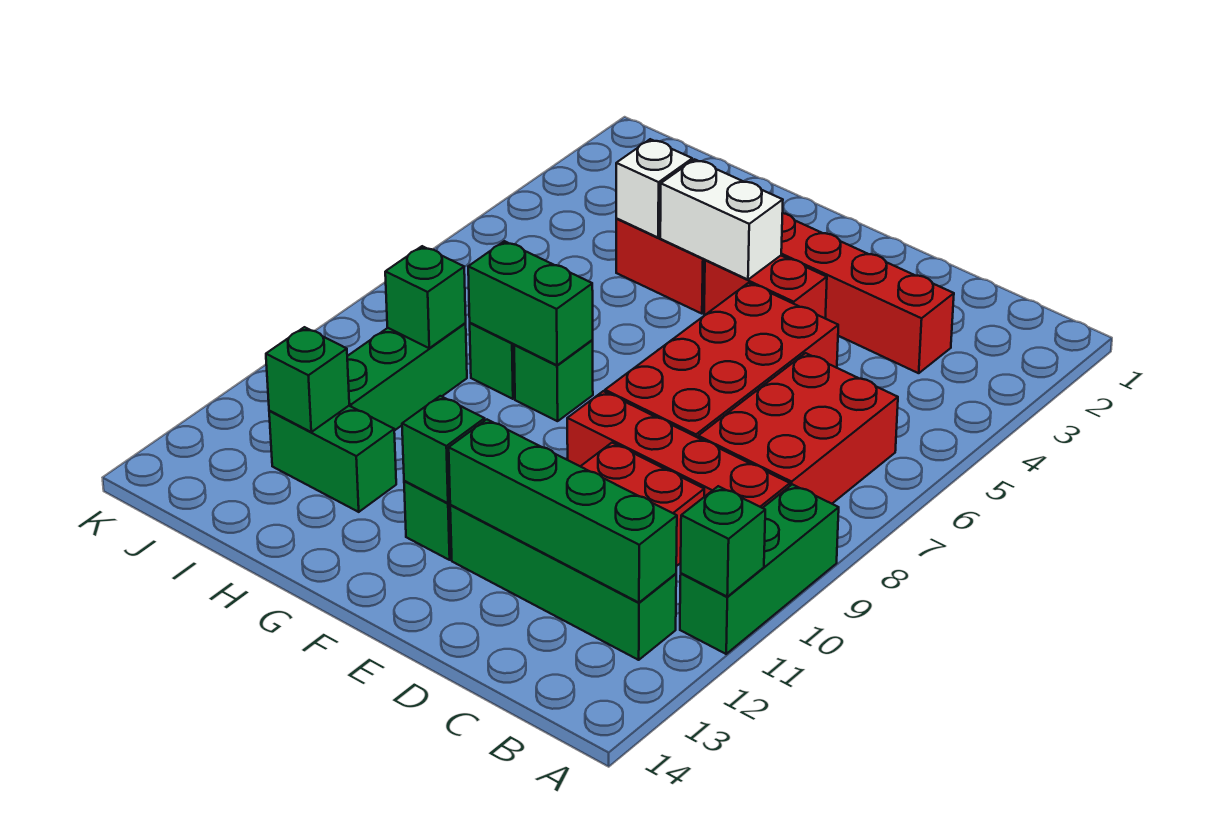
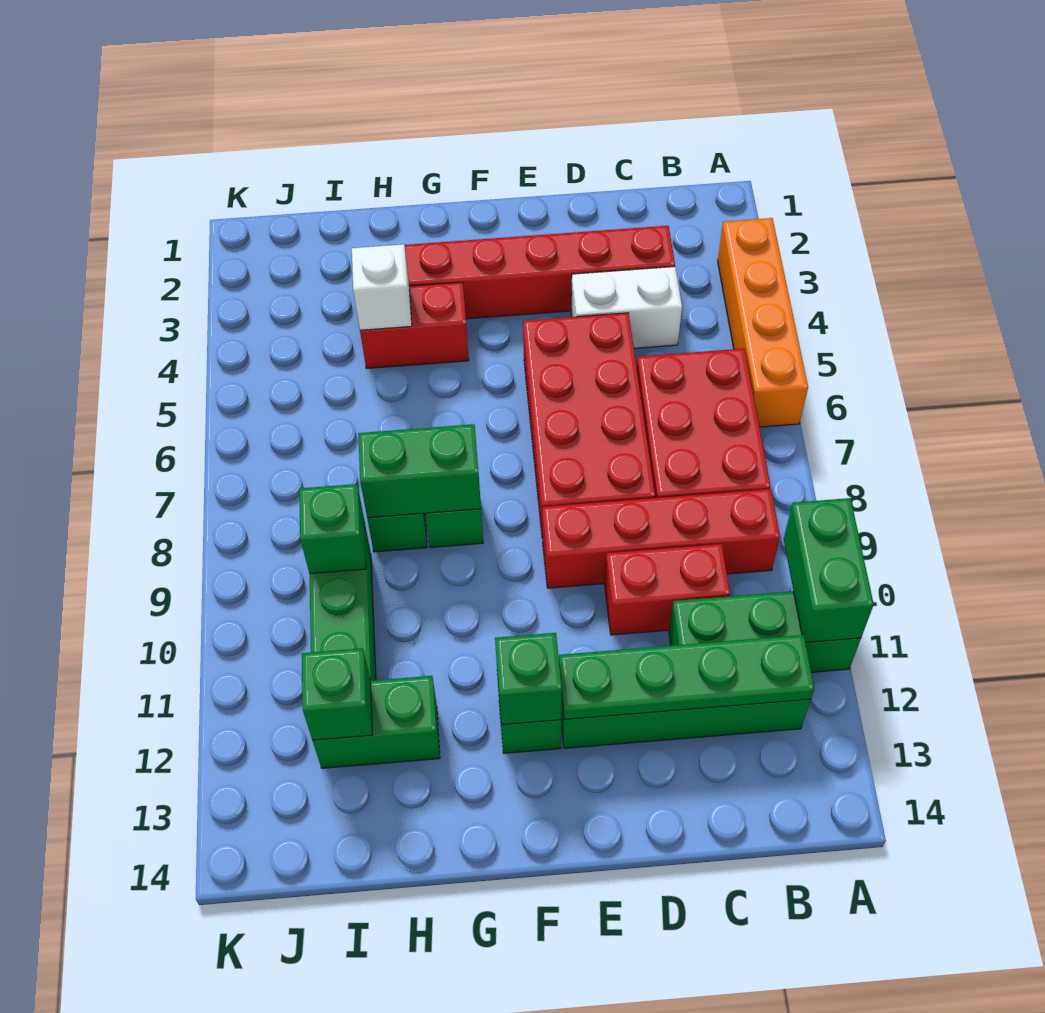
none -> orange 1x4 brick [718,218,808,427]
green 1x3 brick [680,484,839,654] -> green 1x3 brick turned to [669,591,861,672]
green 1x1 brick [681,486,765,597] -> green 1x2 brick [784,498,874,642]
green 1x4 brick [449,420,677,603] -> green 1x4 plate [559,635,814,719]
red 1x2 brick [704,256,827,318] -> none
white 1x2 brick [660,159,783,280] -> white 1x2 brick moved to [571,267,682,348]

